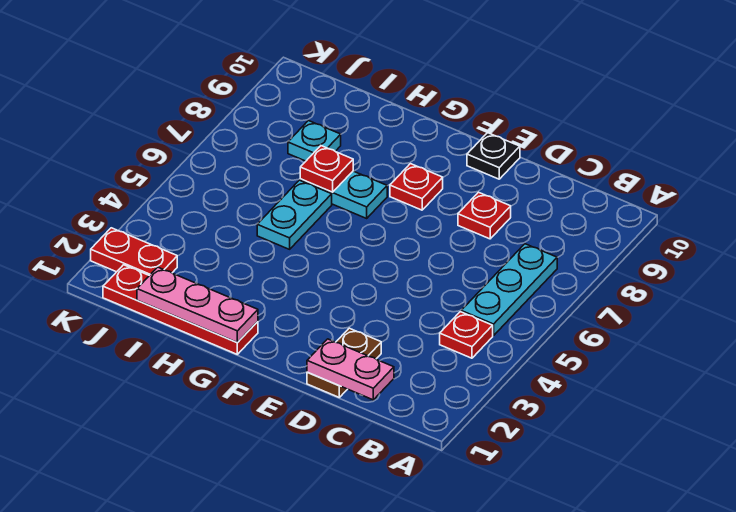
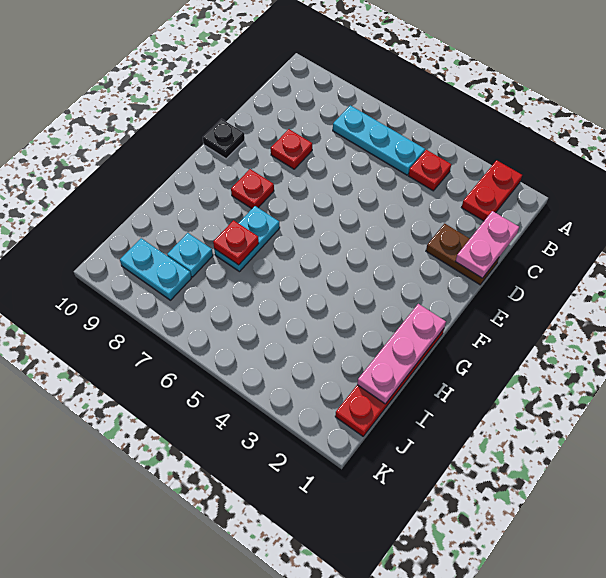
cyan 1x2 plate [257,180,332,249] -> cyan 1x2 plate moved to [120,238,191,300]
red 1x2 plate [91,228,177,276] -> red 1x2 plate moved to [462,160,522,221]

